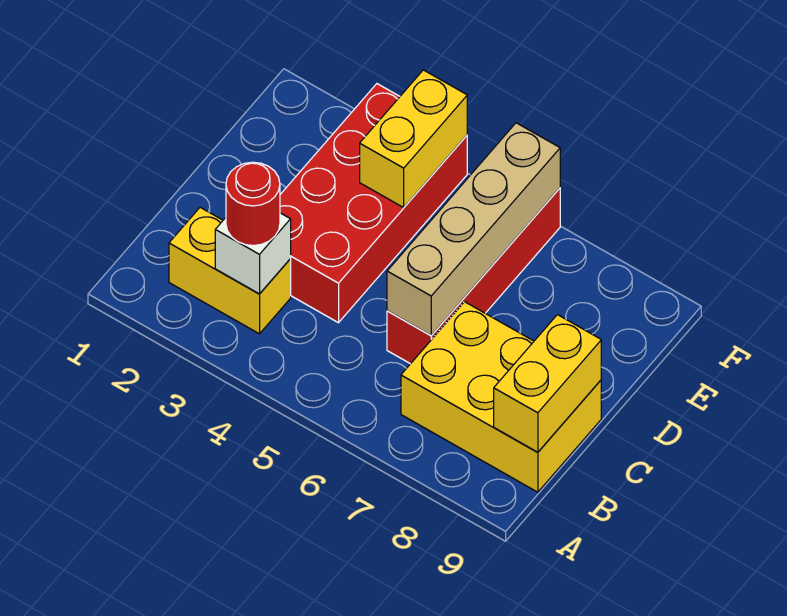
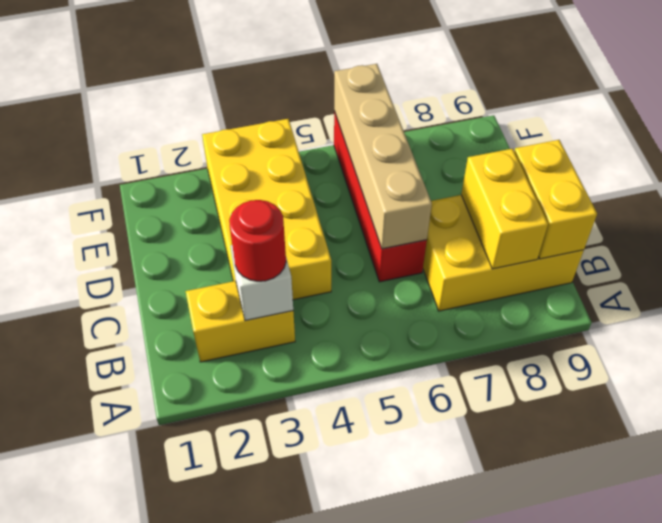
red 2x4 brick [280,84,467,323] -> yellow 2x4 brick [202,119,331,300]
yellow 1x2 brick [360,70,467,208] -> yellow 1x2 brick moved to [461,149,548,269]

